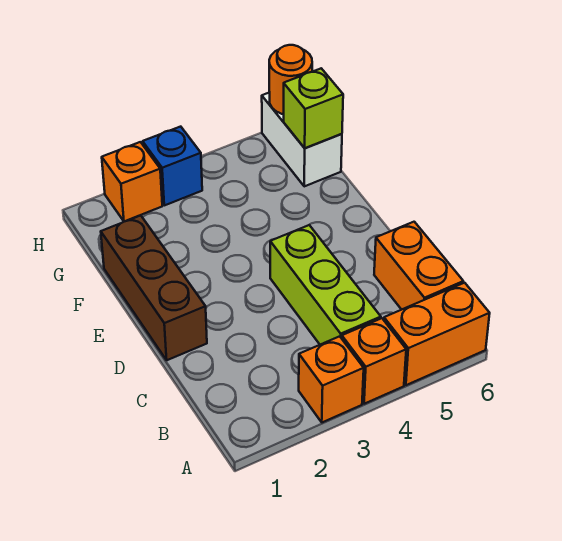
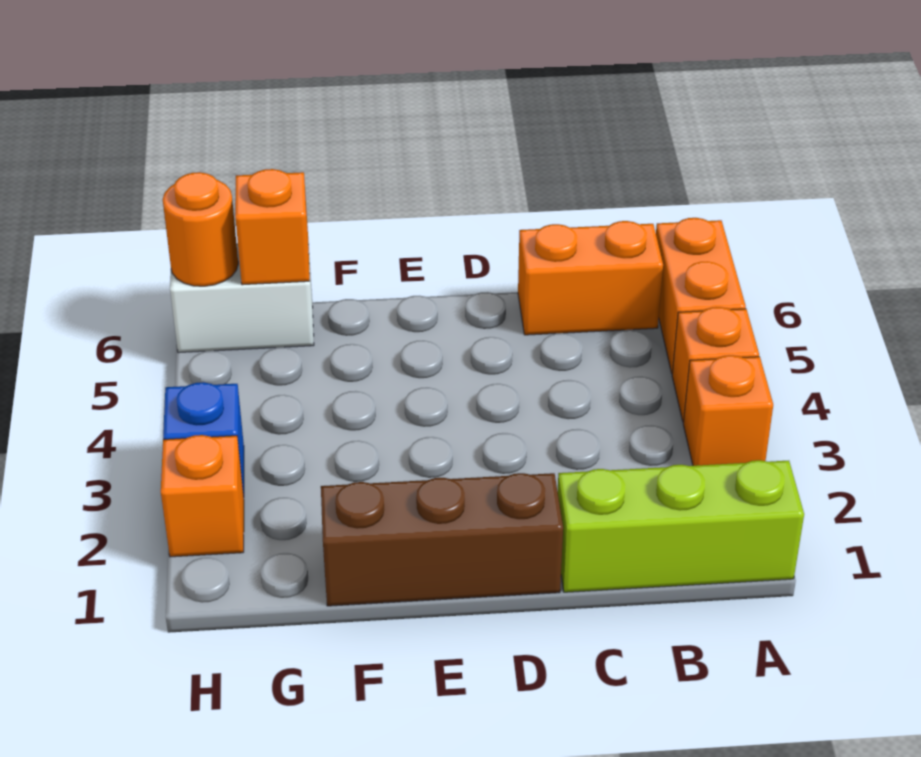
lime 1x3 brick [270,225,381,345] -> lime 1x3 brick moved to [558,460,804,592]
lime 1x1 brick [284,68,343,148] -> orange 1x1 brick [235,169,310,285]

